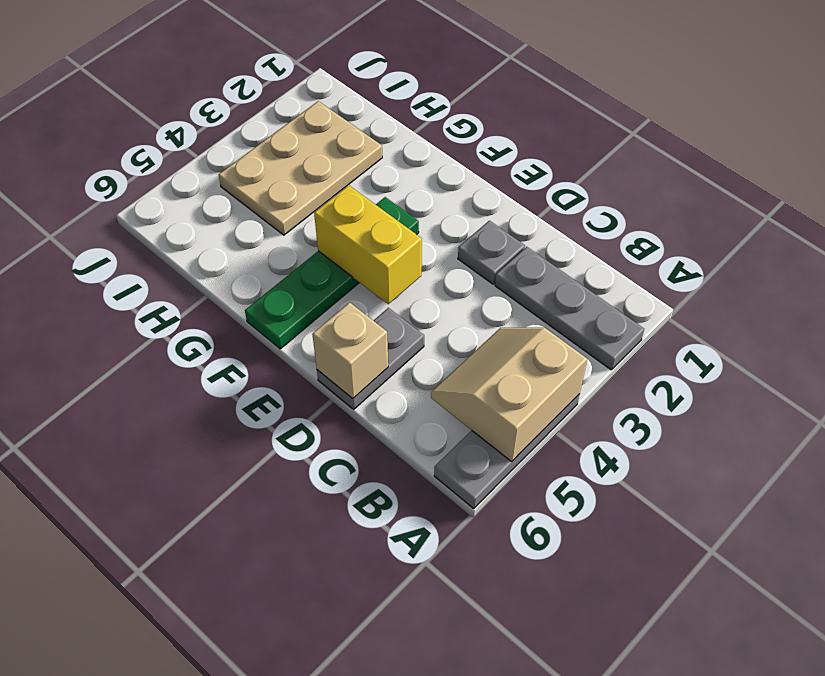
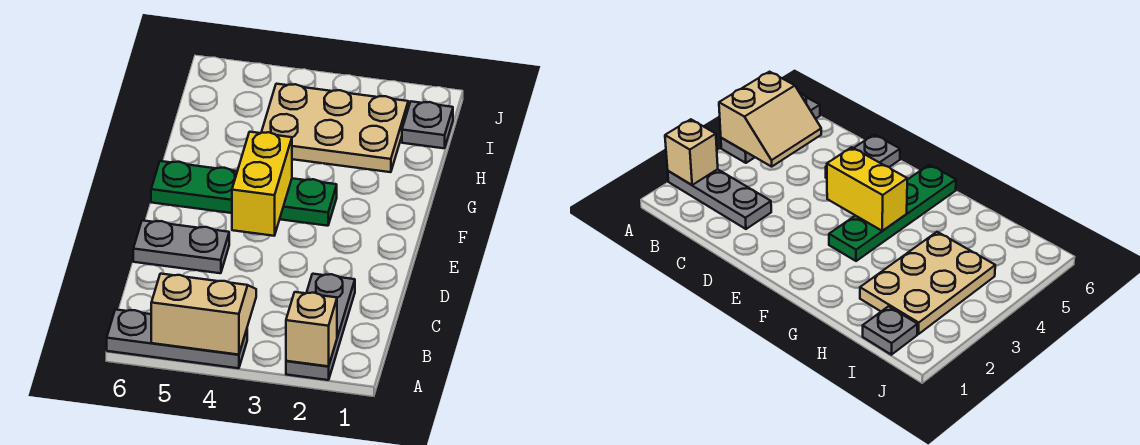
grey 1x1 plate [458,221,525,284] -> grey 1x1 plate moved to [402,101,453,148]
tan 1x1 brick [312,302,388,399] -> tan 1x1 brick moved to [286,292,337,366]

